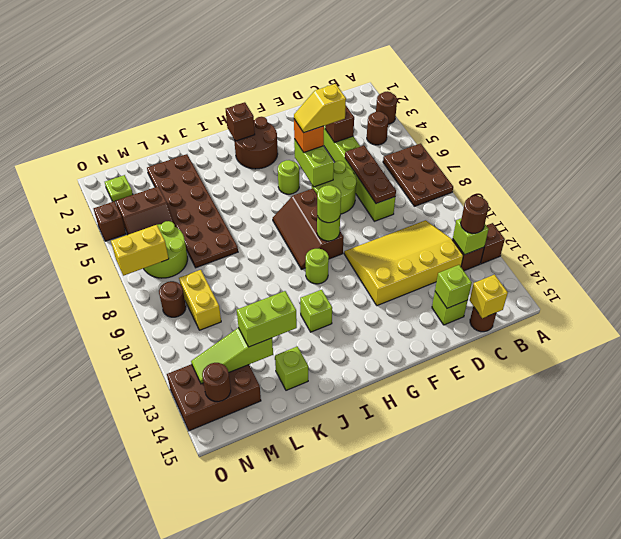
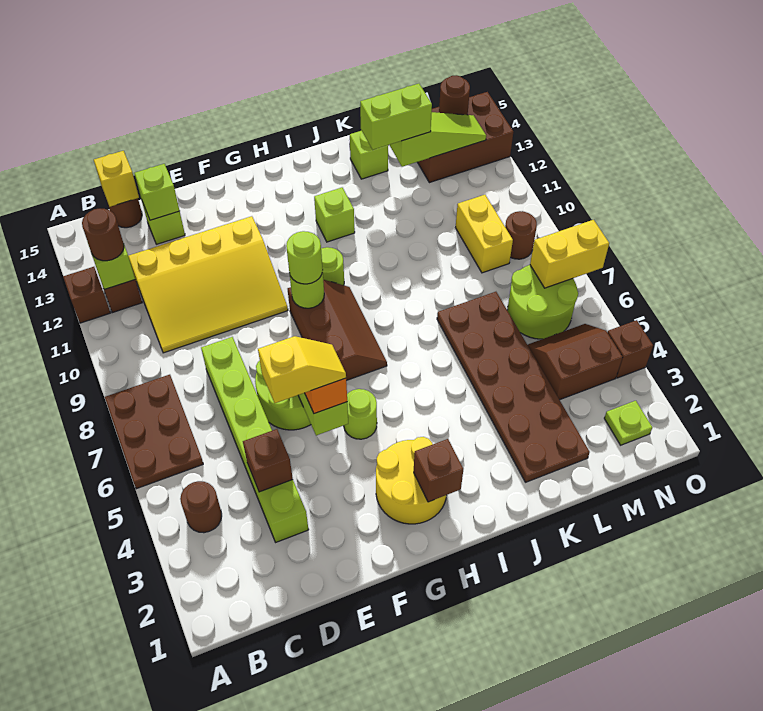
brown 1x1 round brick [376,91,397,124] -> none
brown 1x3 plate [345,146,396,204] -> none
brown 2x2 round brick [234,117,278,169] -> yellow 2x2 round brick [376,437,446,524]

